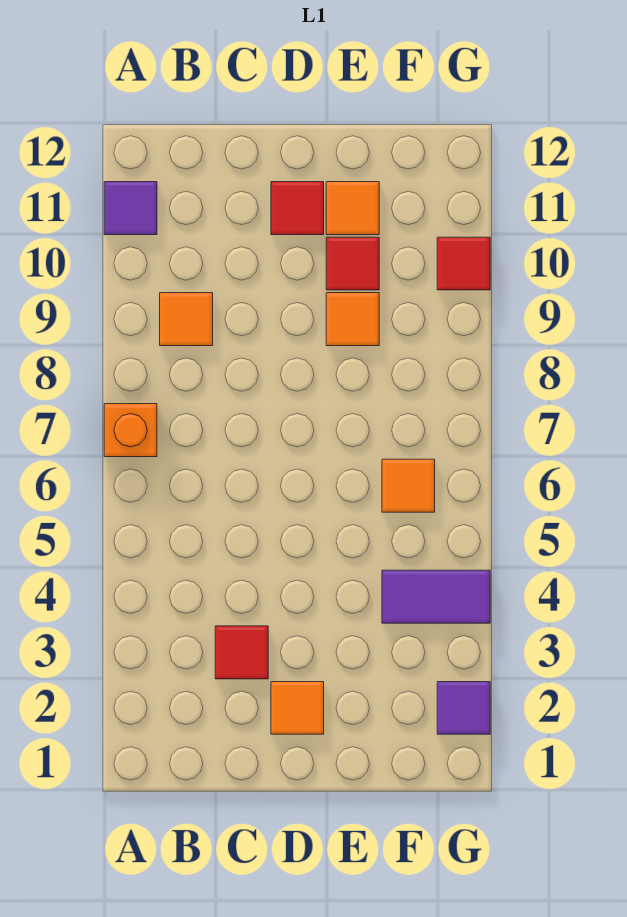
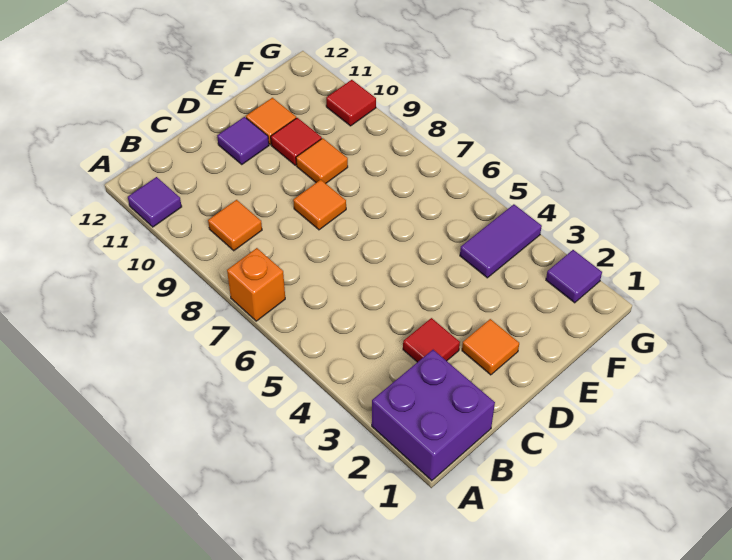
none -> purple 2x2 brick [372,350,495,481]
red 1x1 tile [271,182,324,235] -> purple 1x1 tile [217,117,269,164]
orange 1x1 tile [382,459,435,512] -> orange 1x1 tile moved to [293,180,346,230]

